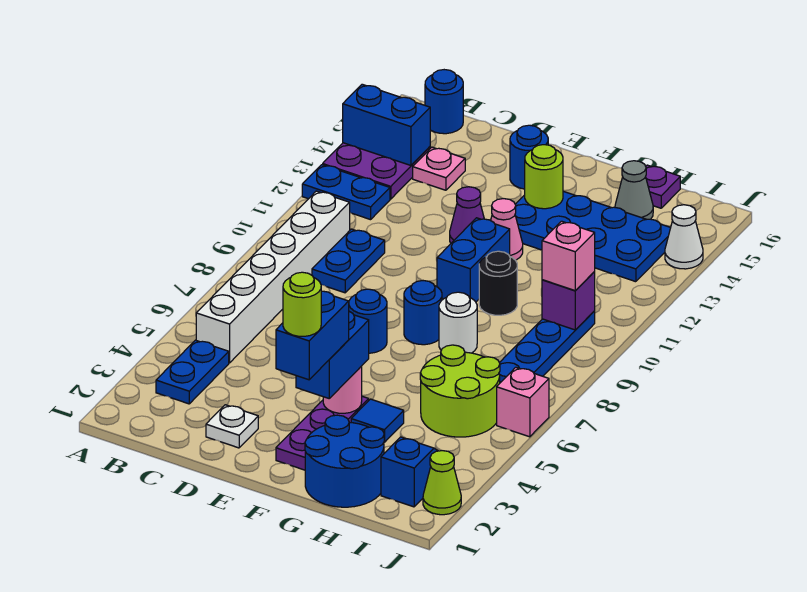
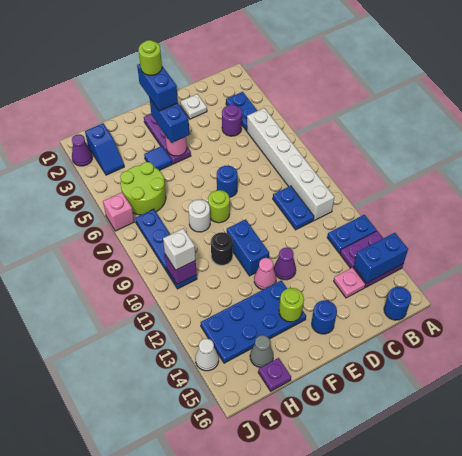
none -> purple 1x1 round brick [222,105,242,136]
blue 1x1 round brick [404,281,442,345] -> lime 1x1 round brick [208,190,230,223]
blue 2x2 round brick [305,415,384,507] -> none
pink 1x1 brick [542,221,595,291] -> white 1x1 brick [163,229,196,270]
lime 1x1 cone [423,451,461,515] -> purple 1x1 cone [72,134,93,166]

